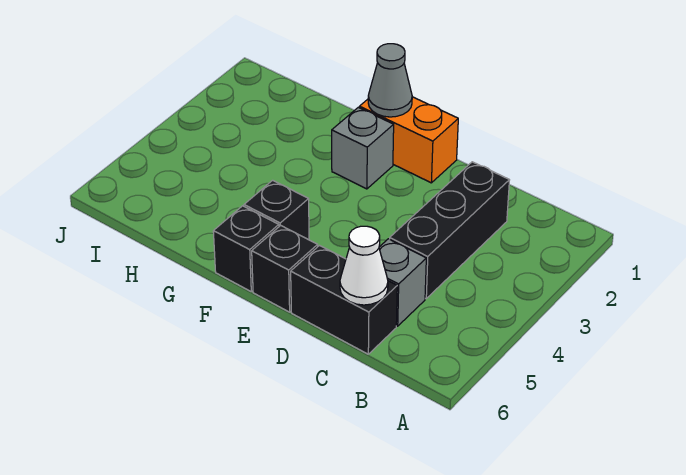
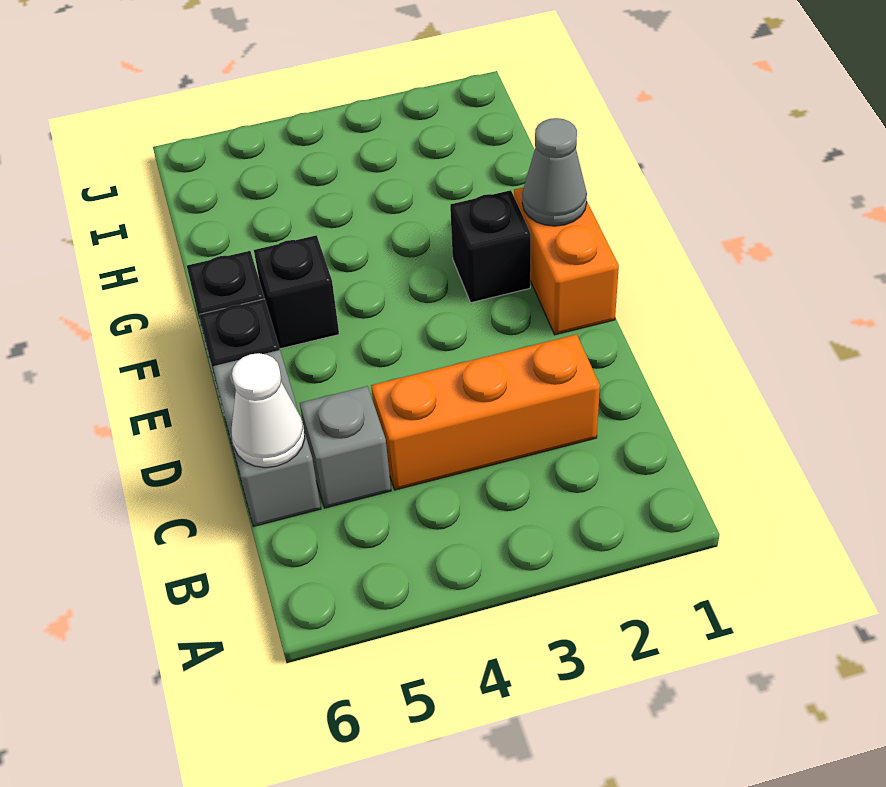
black 1x3 brick [390,162,509,298] -> orange 1x3 brick [371,334,600,490]
black 1x2 brick [291,246,397,354] -> grey 1x2 brick [213,350,321,527]
grey 1x1 brick [332,107,394,189] -> black 1x1 brick [450,190,531,303]

